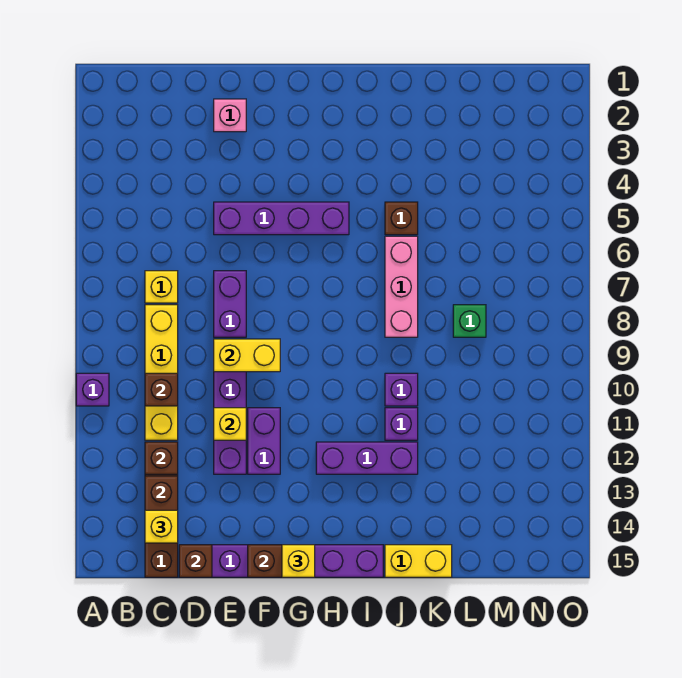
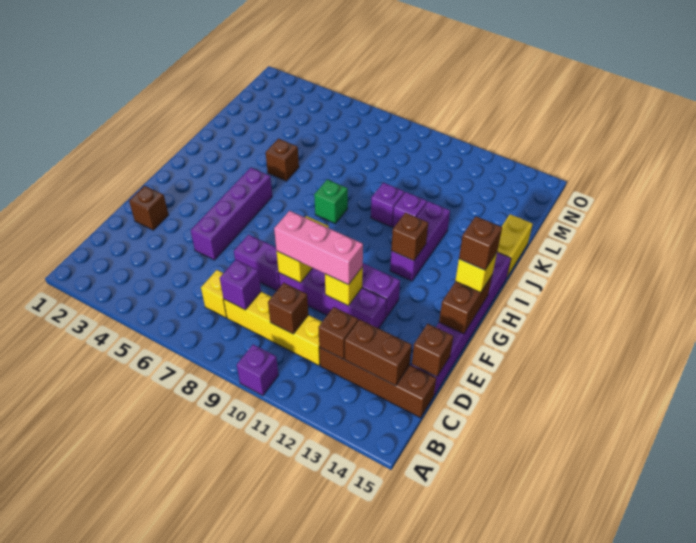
none -> purple 1x1 brick [220,260,261,310]
yellow 1x1 brick [145,510,178,543] -> none
pink 1x1 brick [214,99,246,132] -> brown 1x1 brick [129,186,168,230]
none -> brown 1x1 brick [459,216,502,270]
none -> brown 1x1 brick [391,213,428,261]
pink 1x3 brick [385,236,418,337] -> pink 1x3 brick moved to [274,211,363,285]
green 1x1 brick [453,305,486,337] -> green 1x1 brick moved to [314,180,348,224]

